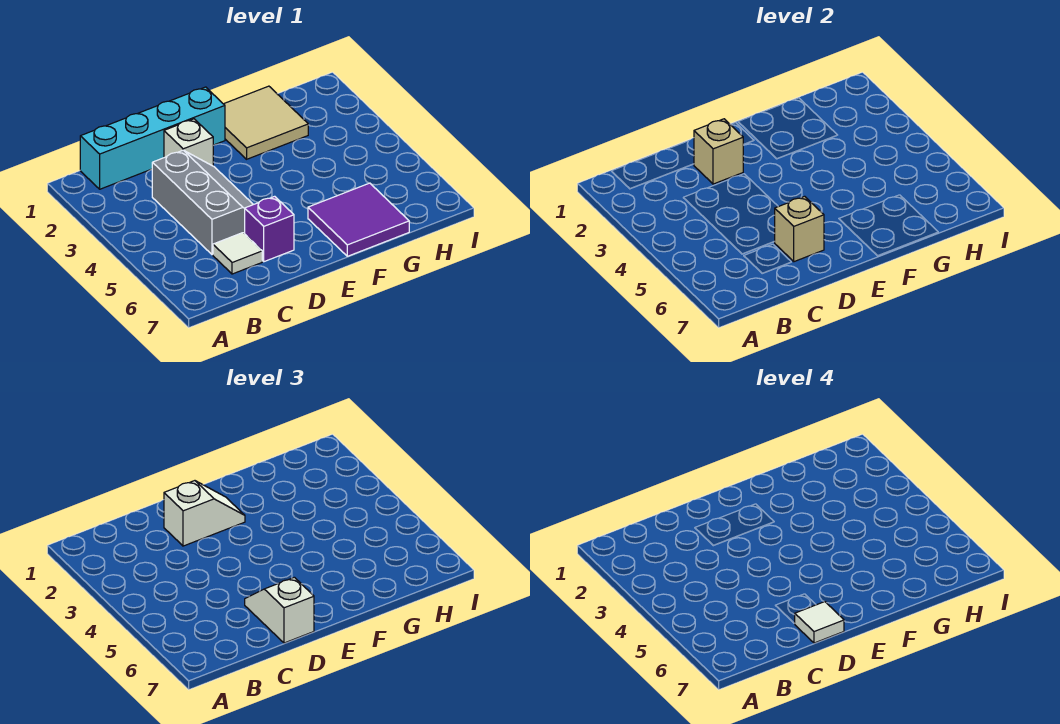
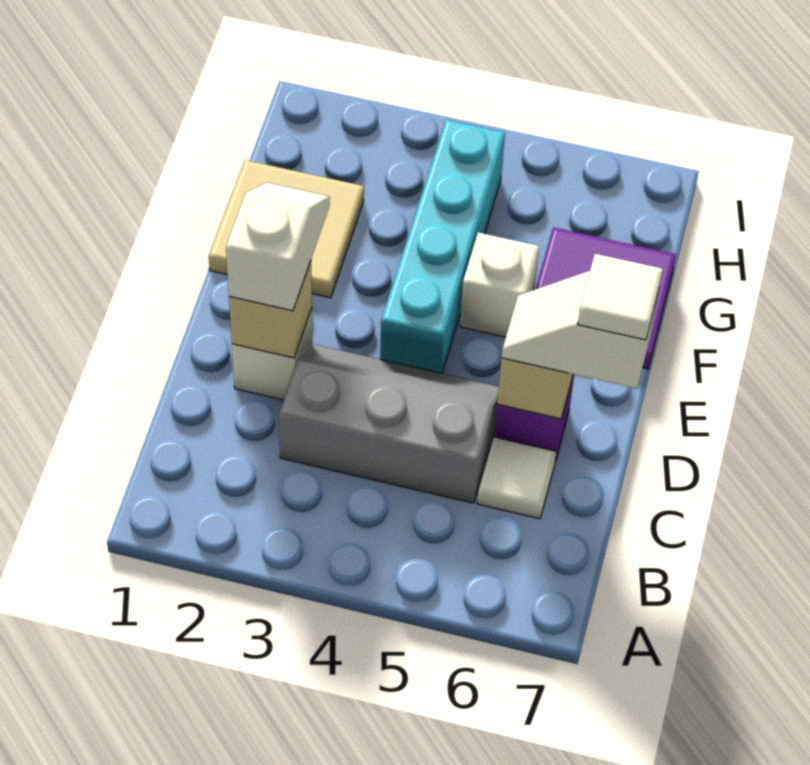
cyan 1x4 brick [80,87,225,189] -> cyan 1x4 brick moved to [380,120,505,373]
none -> white 1x1 brick [460,233,539,337]

